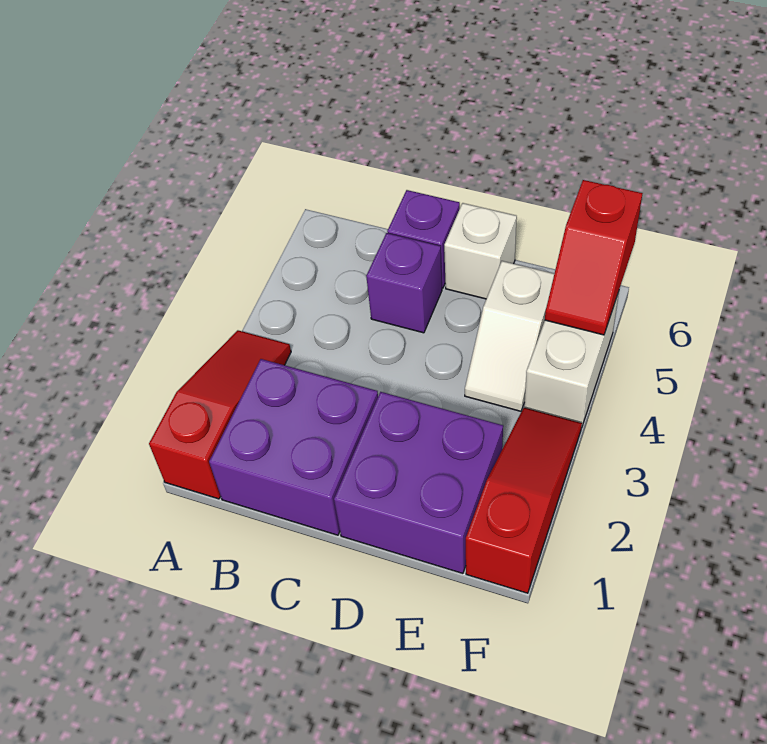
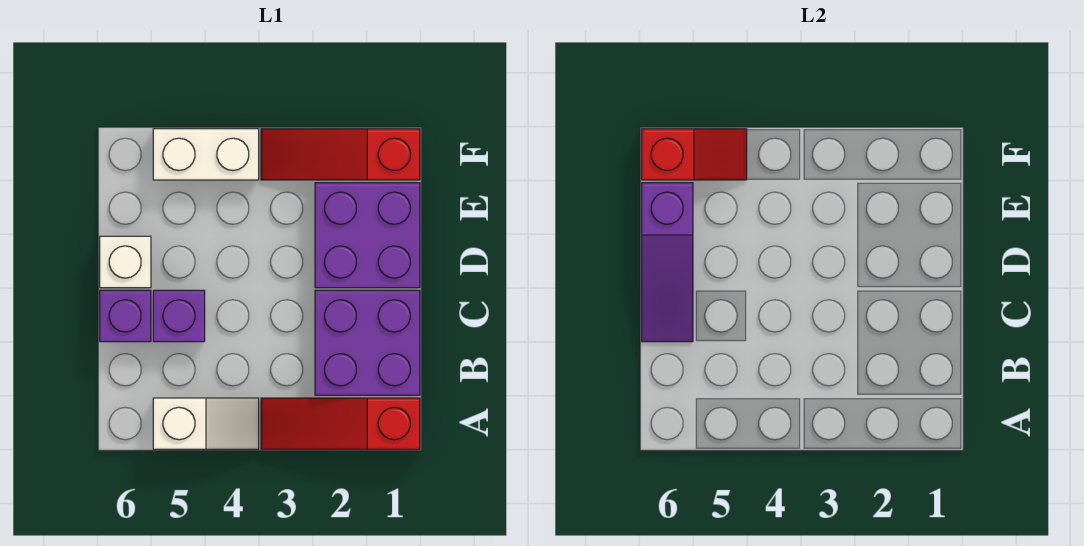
none -> purple 1x3 slope [642,183,693,342]
white 1x2 slope [465,261,554,411] -> white 1x2 slope moved to [153,398,259,449]

